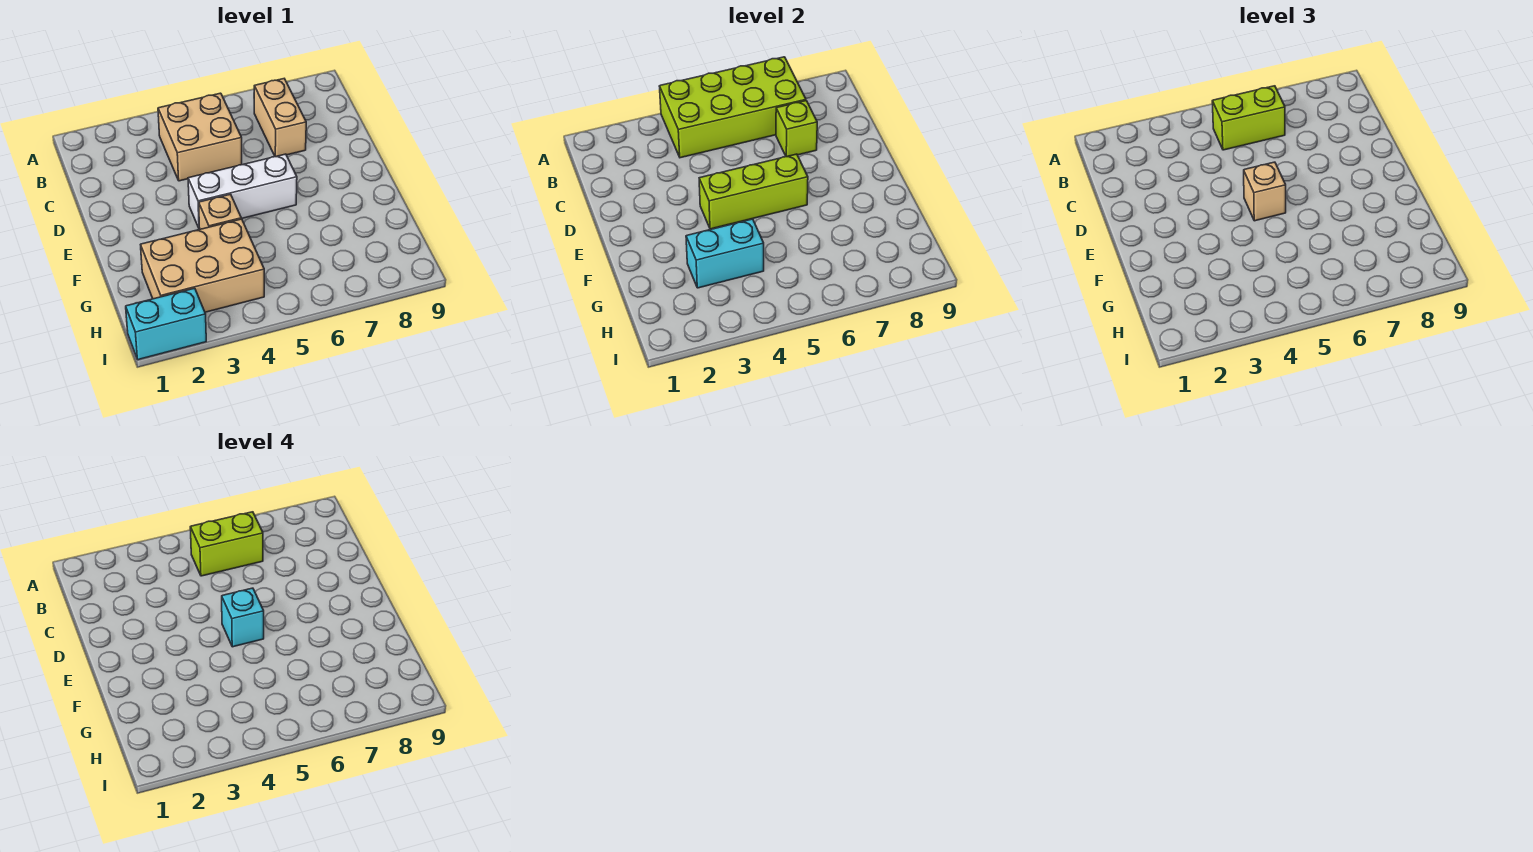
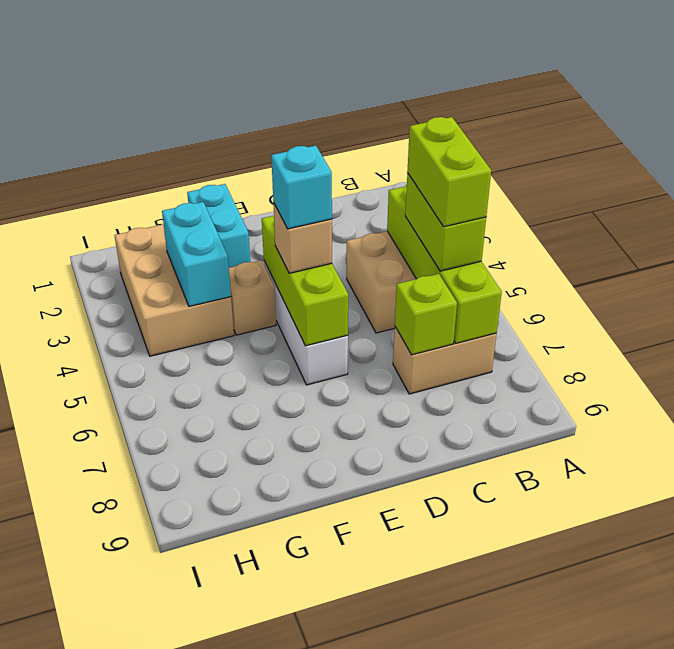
lime 2x4 brick [660,57,806,158] -> lime 1x4 brick [387,185,502,343]
cyan 1x2 brick [126,288,206,360] -> cyan 1x2 brick moved to [187,184,250,268]

